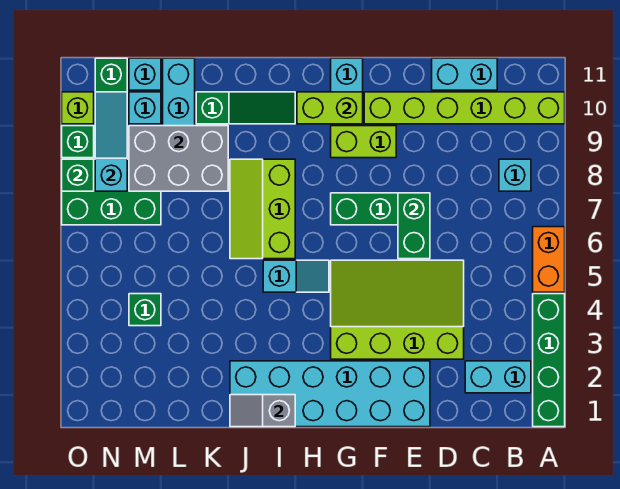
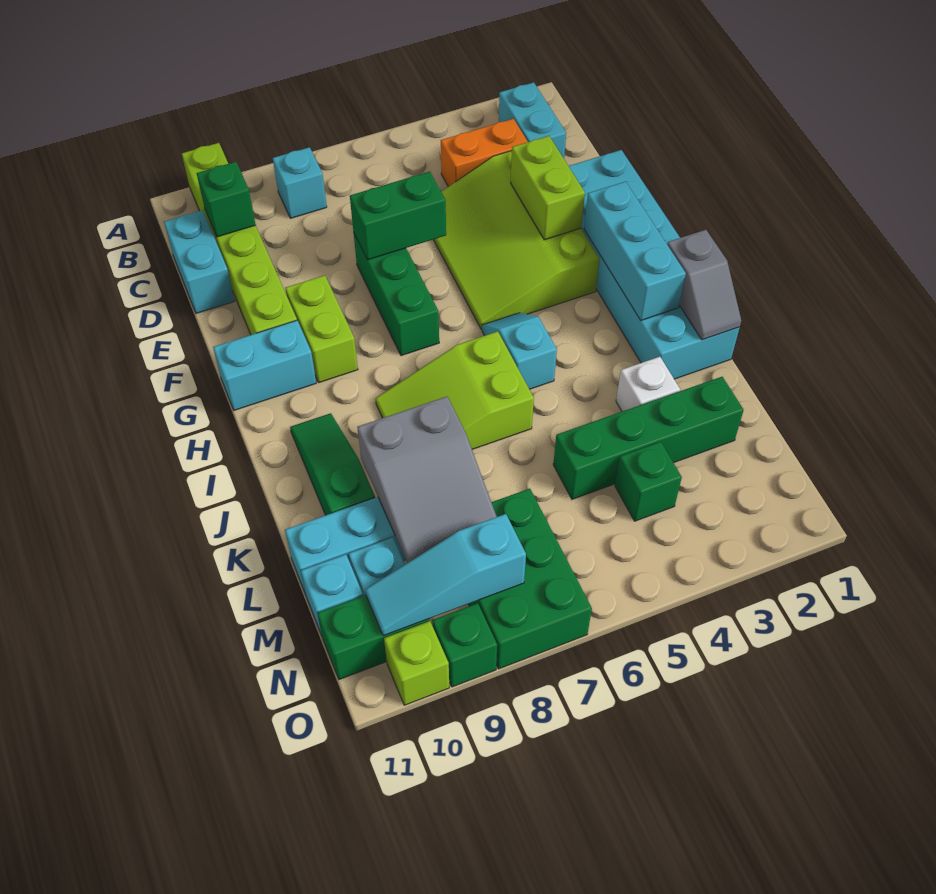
green 1x4 brick [533,294,565,427] -> green 1x4 brick moved to [553,377,744,499]
orange 1x2 brick [533,227,565,292] -> orange 1x2 brick moved to [441,119,528,187]
none -> cyan 1x3 brick [584,182,686,320]
lime 1x2 brick [297,92,363,124] -> lime 1x2 brick moved to [511,136,585,240]
lime 2x3 slope [230,159,295,259] -> lime 2x3 slope turned to [375,331,534,449]
none -> white 1x1 brick [616,357,680,411]
grey 2x3 brick [129,126,228,191] -> grey 2x3 slope [357,397,497,563]
green 1x1 brick [62,159,94,191] -> green 1x1 brick moved to [197,162,256,237]

